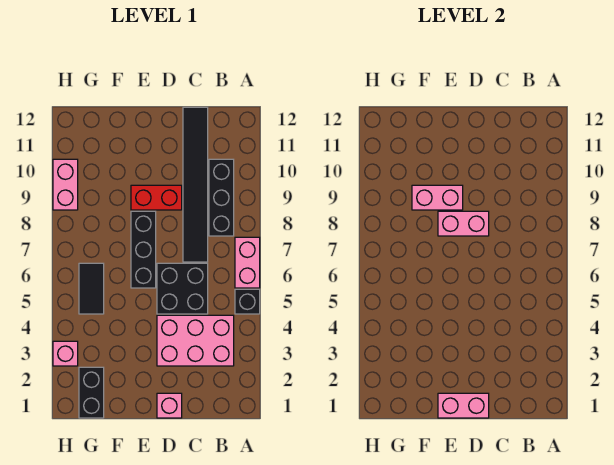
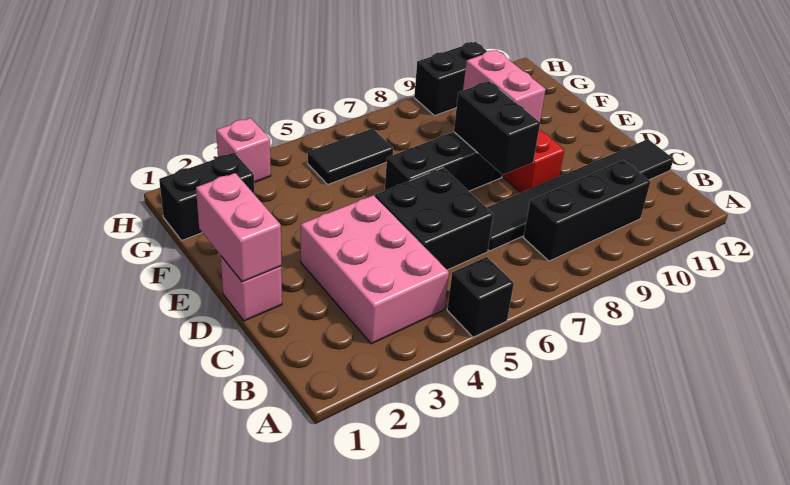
pink 1x2 brick [235,237,260,288] -> none
pink 1x2 brick [438,211,489,236] -> black 1x2 brick [454,81,540,175]
pink 1x2 brick [53,159,78,210] -> black 1x2 brick [414,42,487,116]

